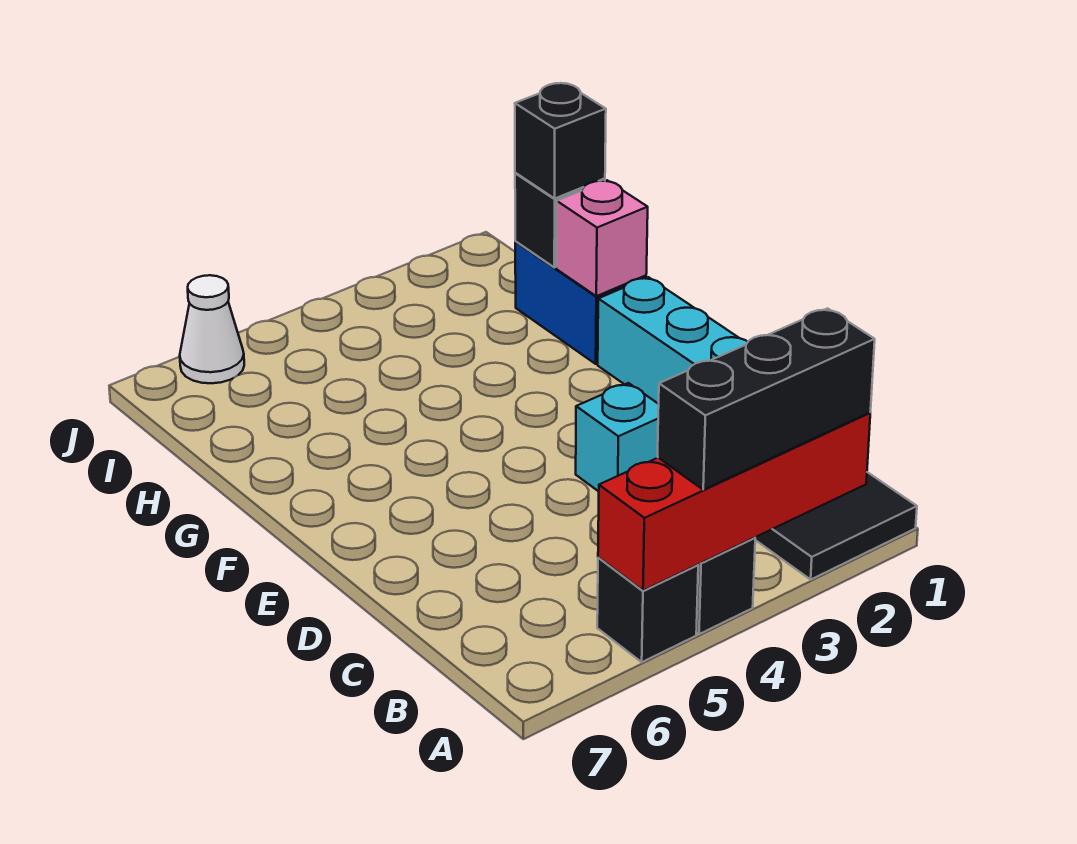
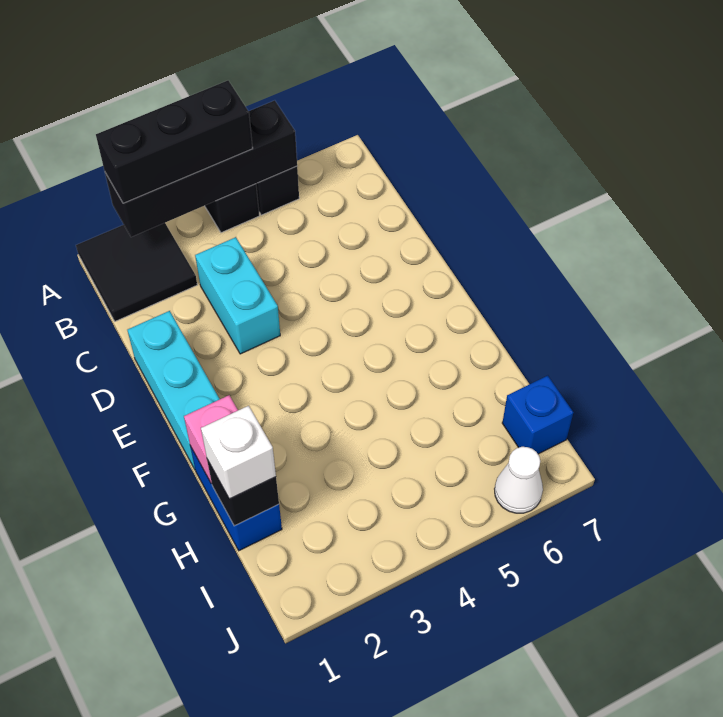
red 1x4 brick [598,413,870,591] -> black 1x4 brick [105,100,297,237]
cyan 1x1 brick [576,383,659,491] -> cyan 1x2 brick [195,237,280,354]
black 1x1 brick [515,83,606,198] -> white 1x1 brick [201,406,276,499]
none -> blue 1x1 brick [502,376,573,454]

